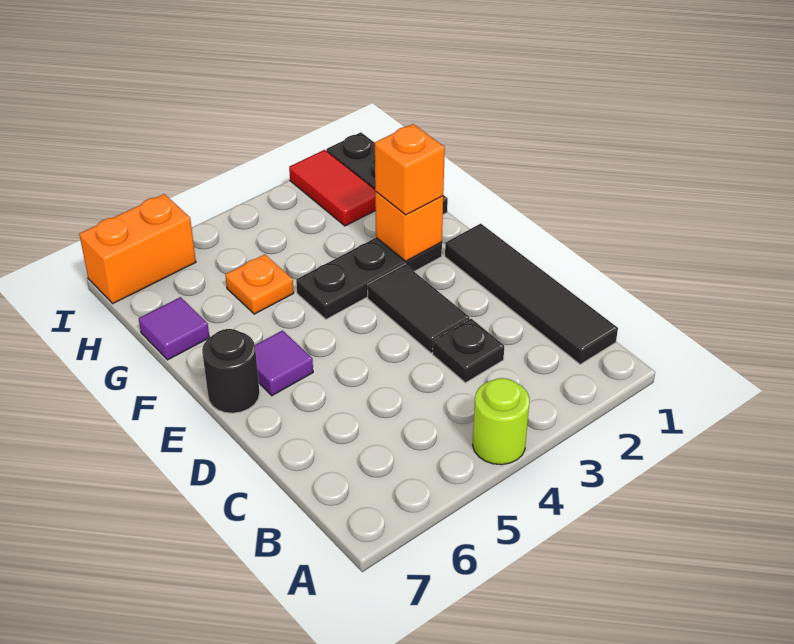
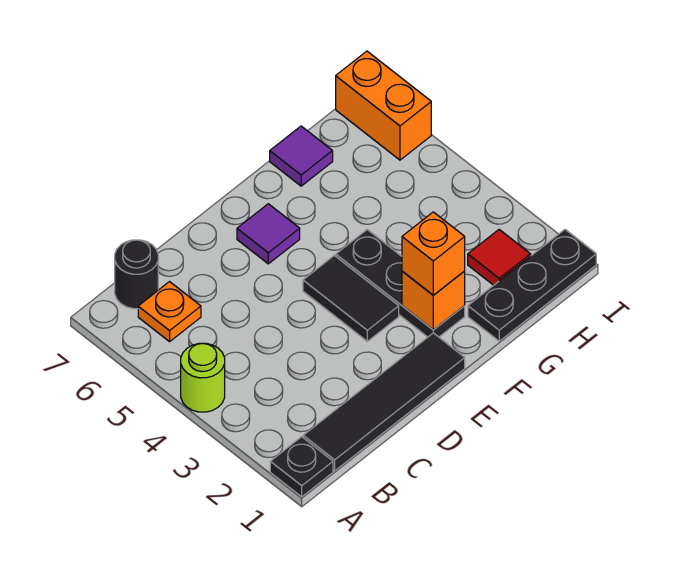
black 1x1 plate [433,319,504,383] -> black 1x1 plate moved to [270,437,333,497]
black 1x2 tile [368,264,470,353] -> black 1x2 tile turned to [303,255,399,341]
black 1x1 round brick [202,329,260,413] -> black 1x1 round brick moved to [115,240,158,309]
orange 1x1 plate [225,254,294,314] -> orange 1x1 plate moved to [138,282,201,342]
red 1x2 tile [289,150,376,226] -> red 1x1 tile [468,230,531,285]

